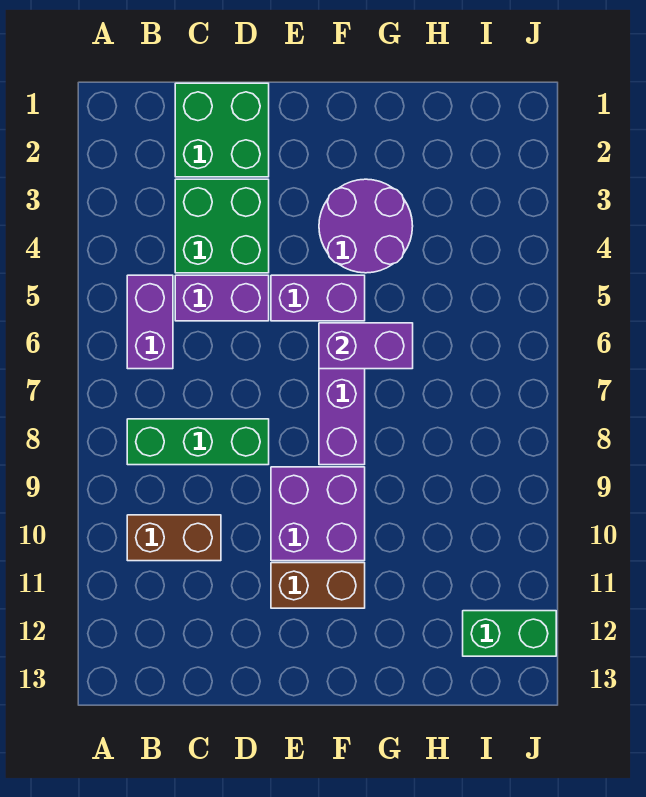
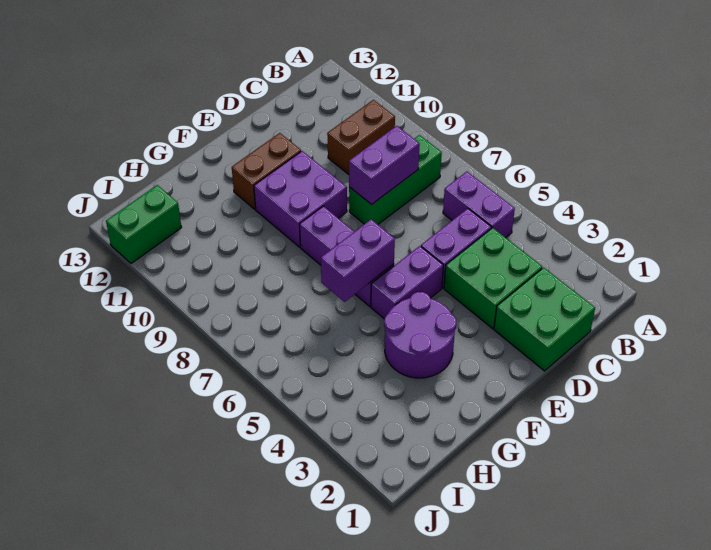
none -> purple 1x2 brick [349,126,420,205]

